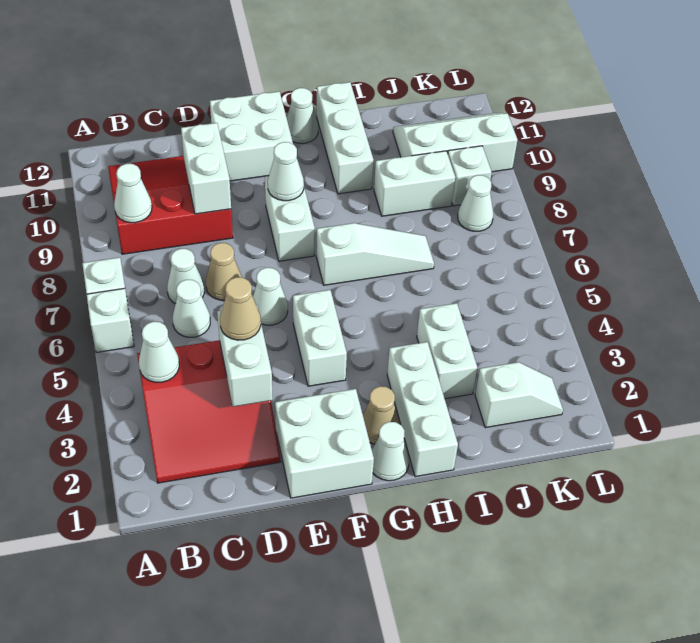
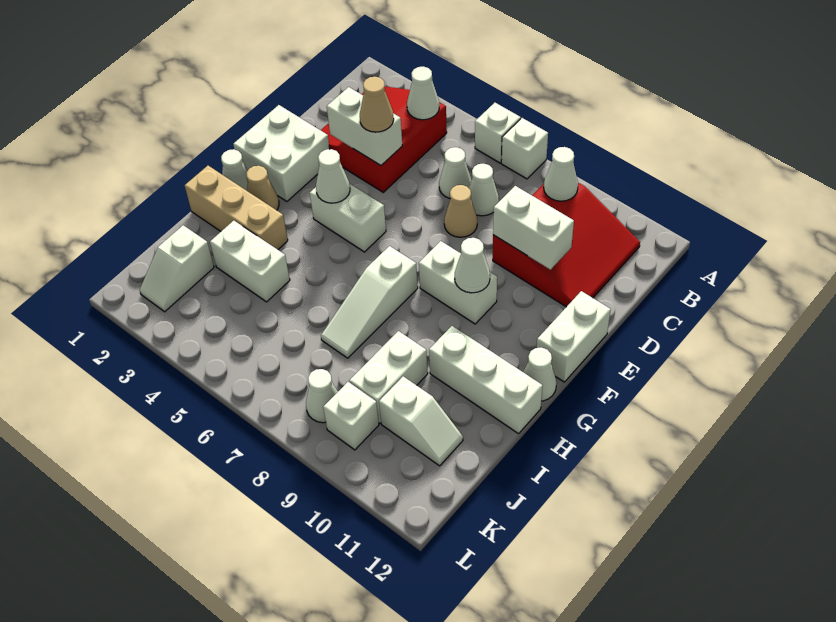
white 1x1 cone [253,268,288,325] -> white 1x1 cone moved to [316,149,350,203]
white 2x2 brick [210,91,293,181] -> white 1x2 brick [537,291,611,382]
white 1x3 brick [387,342,458,477] -> tan 1x3 brick [185,166,288,250]
white 2x3 slope [393,113,517,172] -> white 1x2 slope [379,376,463,466]

